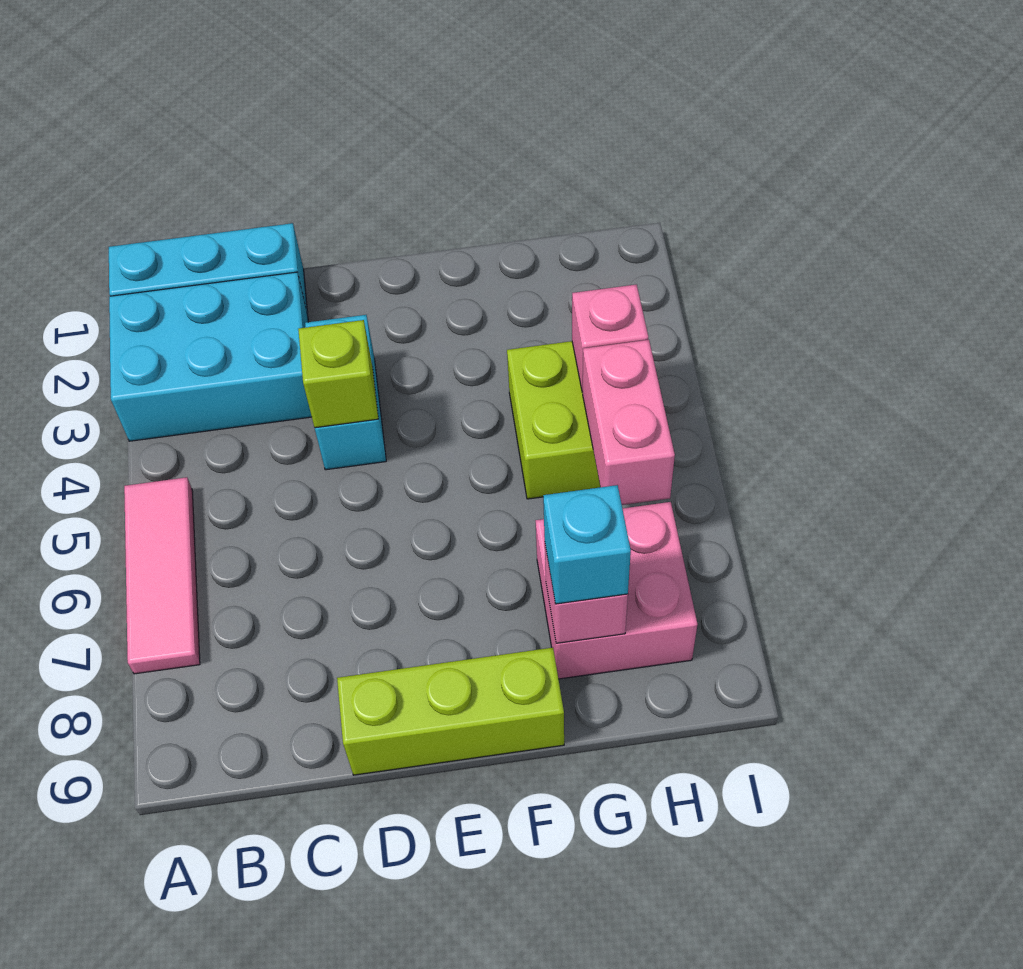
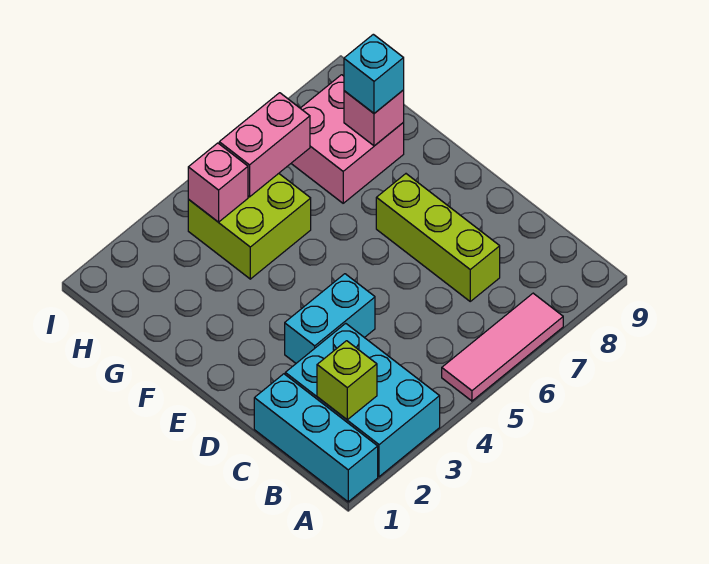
lime 1x1 brick [298,320,378,428] -> lime 1x1 brick moved to [317,341,377,420]
lime 1x3 brick [337,648,564,775] -> lime 1x3 brick moved to [376,174,500,301]

